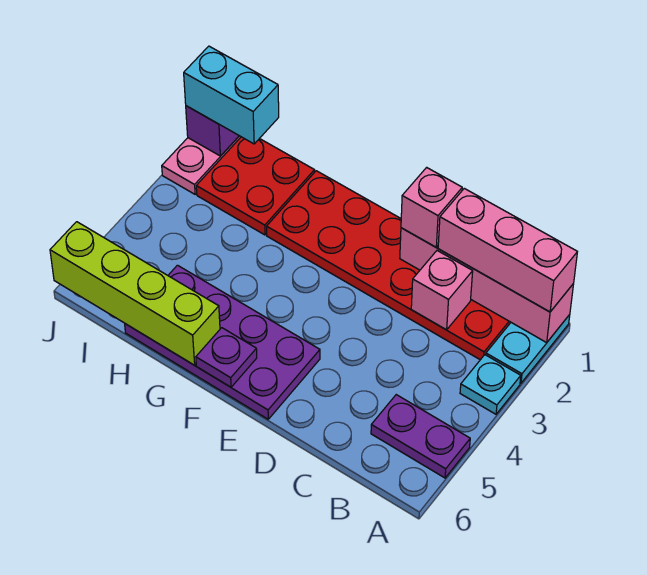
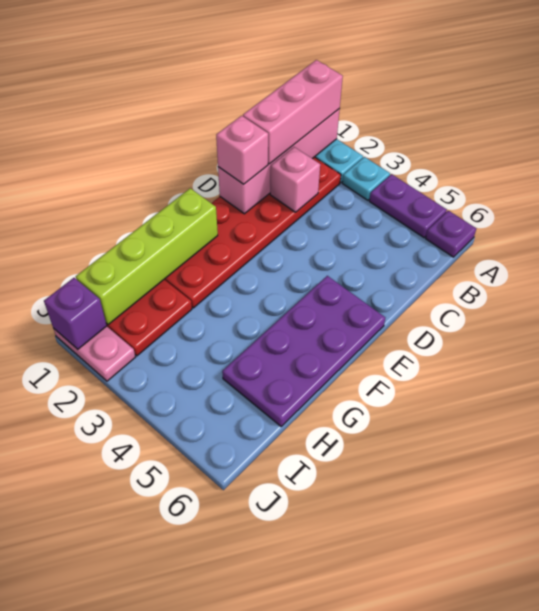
purple 1x2 plate [371,395,470,478] -> purple 1x2 plate turned to [369,174,447,238]
purple 1x1 plate [196,328,257,387] -> purple 1x1 plate moved to [426,211,476,257]
lime 1x4 brick [50,222,220,365] -> lime 1x4 brick moved to [76,188,218,325]
cyan 1x2 brick [184,46,279,144] -> none

